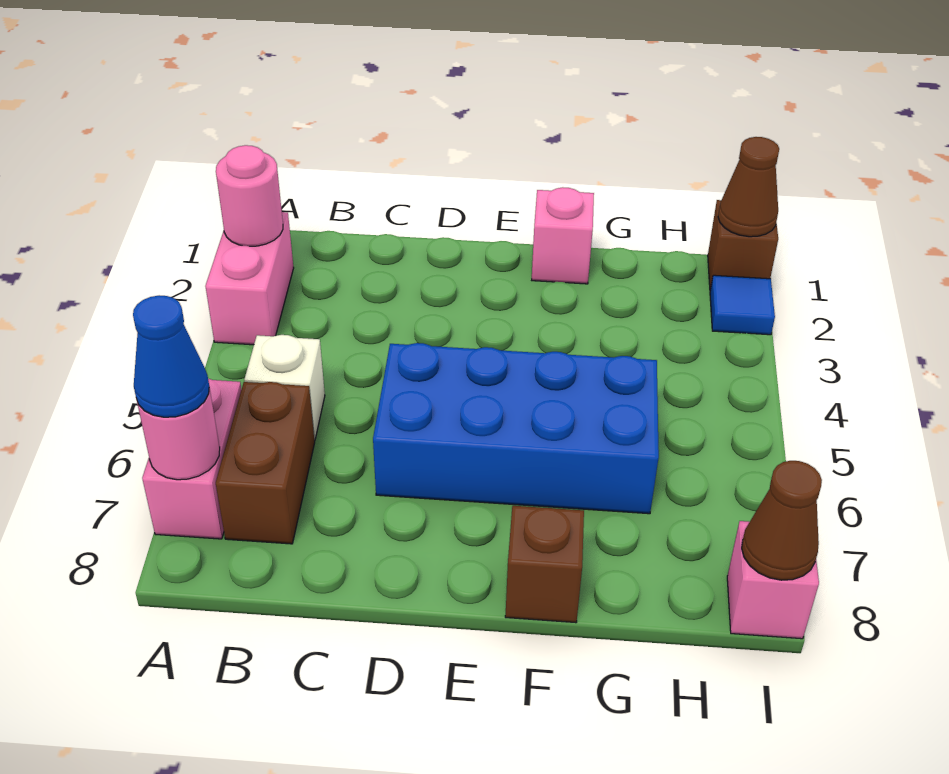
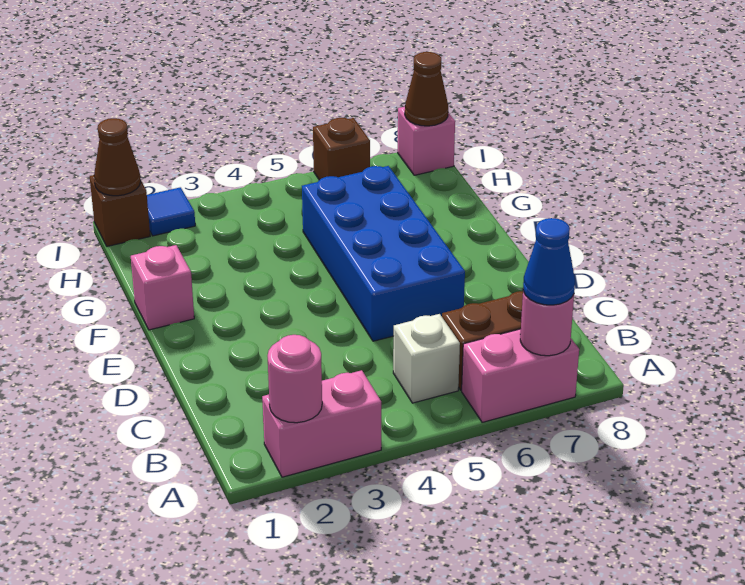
brown 1x1 brick [505,506,584,623] -> brown 1x1 brick moved to [313,118,370,180]

